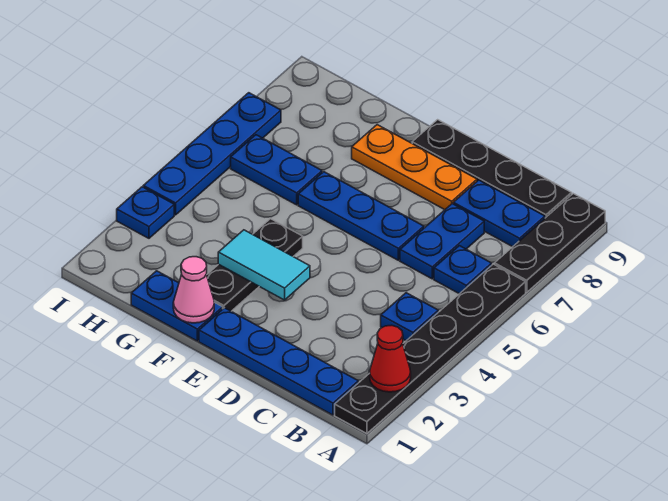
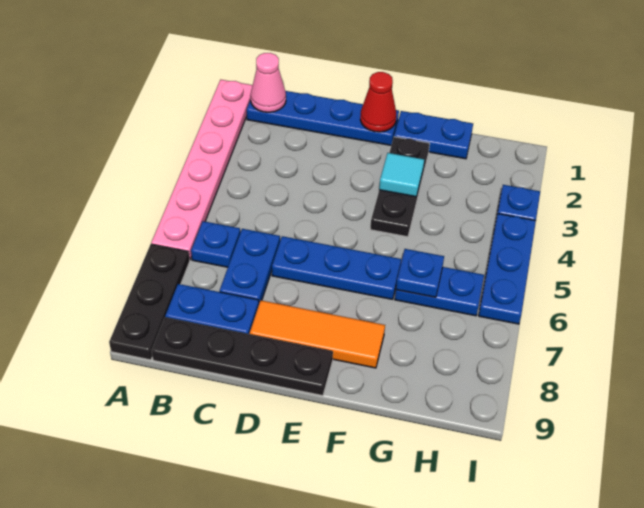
black 1x6 plate [335,264,526,434] -> pink 1x6 plate [151,80,253,260]
red 1x1 cone [370,325,411,392] -> red 1x1 cone moved to [360,72,396,132]
blue 1x1 plate [381,293,438,341] -> blue 1x1 plate moved to [396,249,444,297]
orange 1x3 plate [352,125,477,210] -> orange 1x3 tile [250,300,385,368]
cyan 1x2 tile [218,230,310,300] -> cyan 1x1 tile [379,153,424,197]
pink 1x1 cone [173,257,214,323] -> pink 1x1 cone moved to [250,53,286,112]
blue 1x4 plate [143,93,281,215] -> blue 1x3 plate [479,214,536,324]

